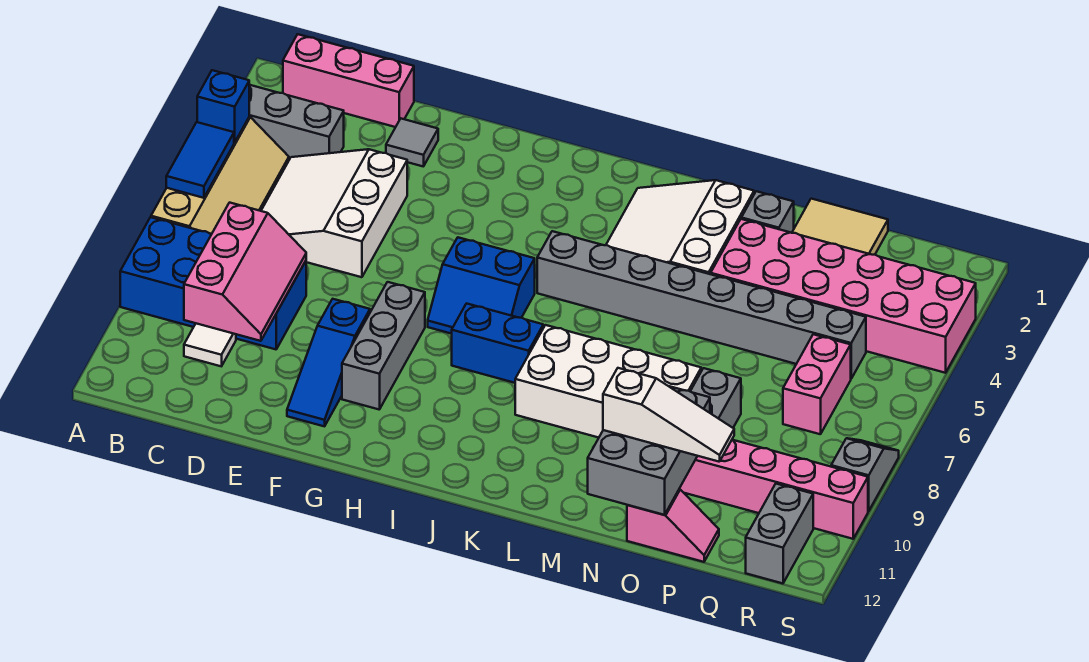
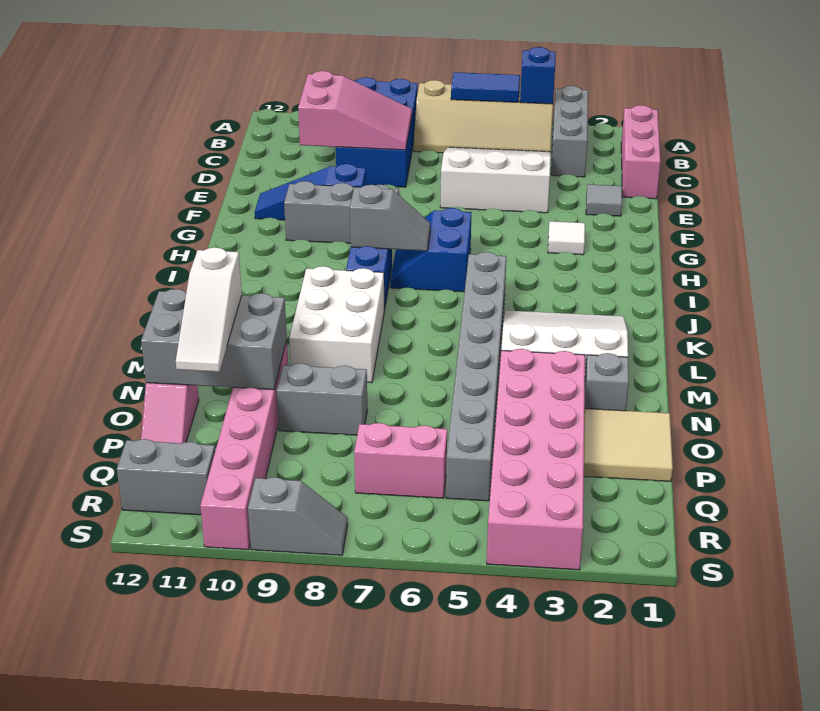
pink 2x3 slope [184,203,306,341] -> pink 2x3 slope turned to [298,71,412,150]
white 1x1 tile [184,323,236,366] -> white 1x1 tile moved to [548,221,585,255]
none -> grey 1x2 slope [350,185,430,251]
white 2x4 brick [515,325,701,438] -> white 2x3 brick [289,266,384,383]

